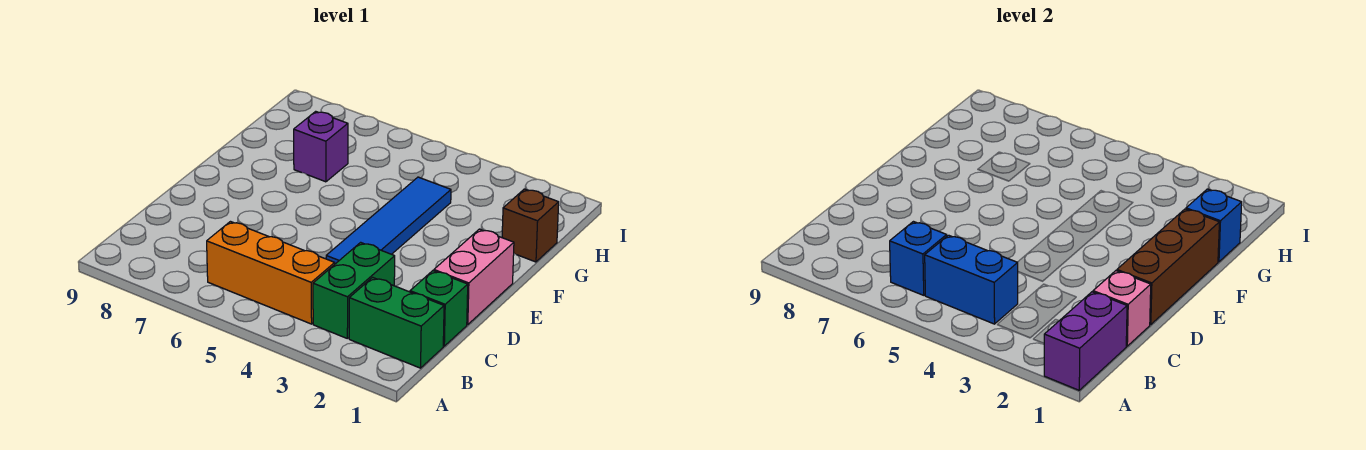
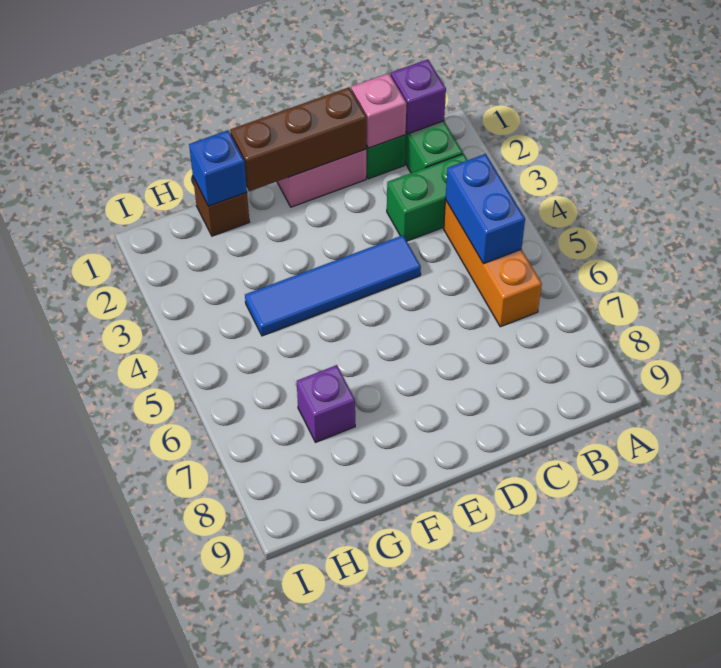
purple 1x2 brick [1044,292,1127,390] -> purple 1x1 brick [391,59,446,134]
blue 1x1 brick [890,222,947,295] -> none

